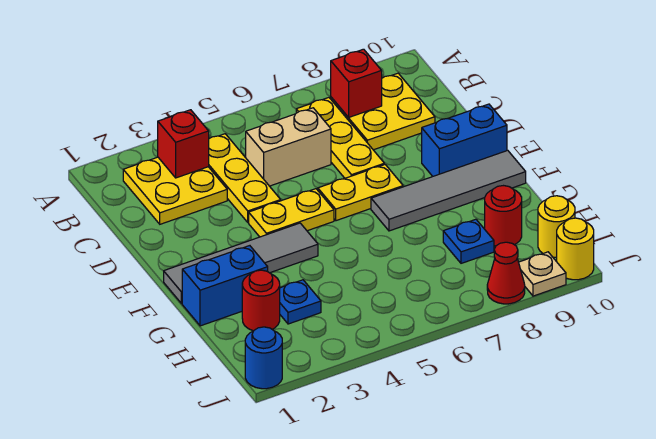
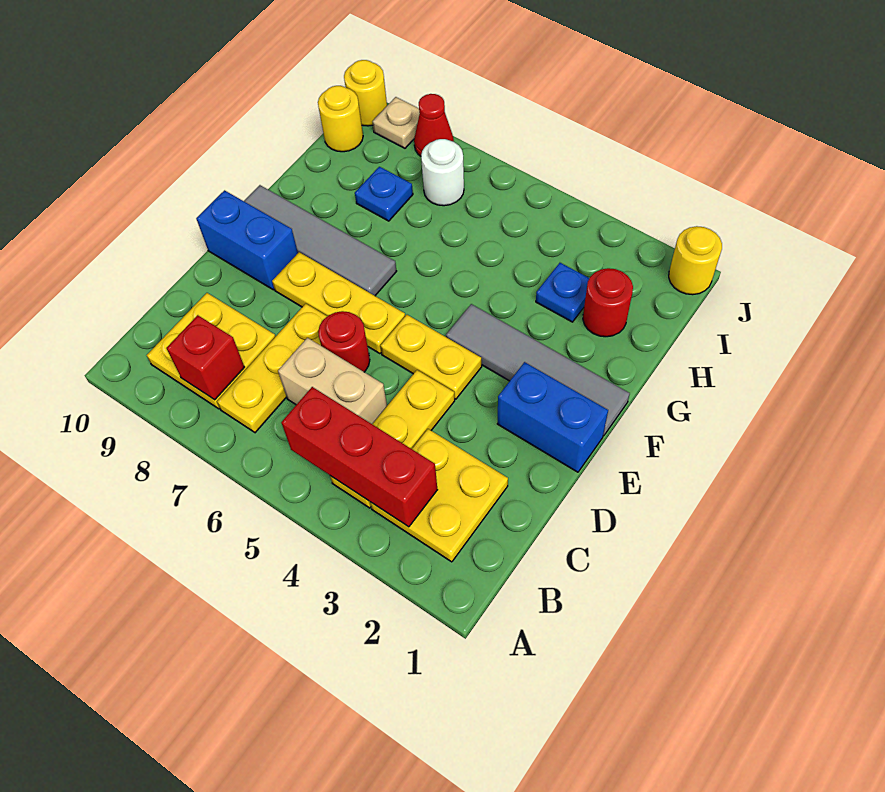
red 1x1 brick [157,110,209,178] -> red 1x3 brick [281,387,437,527]
yellow 1x2 plate [318,164,403,221] -> yellow 1x3 plate [272,252,405,354]
blue 1x2 brick [182,246,268,326] -> blue 1x2 brick moved to [497,362,608,472]
red 1x1 round brick [485,186,522,246] -> red 1x1 round brick moved to [318,311,370,372]
none -> white 1x1 round brick [421,139,464,206]
blue 1x1 round brick [245,327,282,389] -> yellow 1x1 round brick [669,226,722,295]

